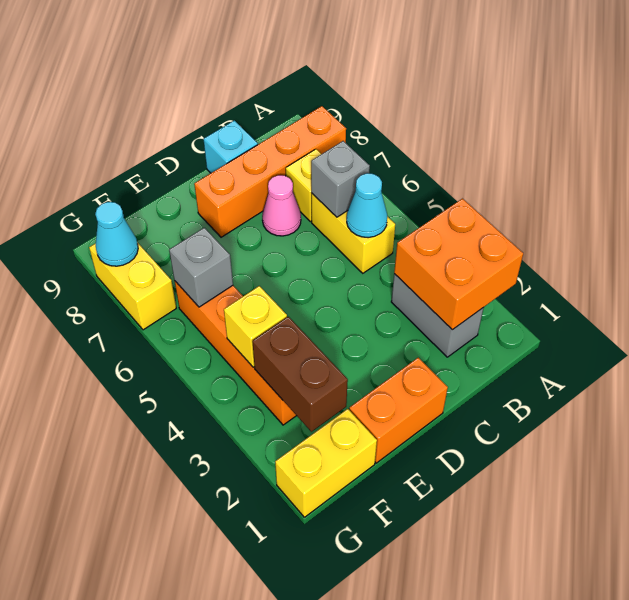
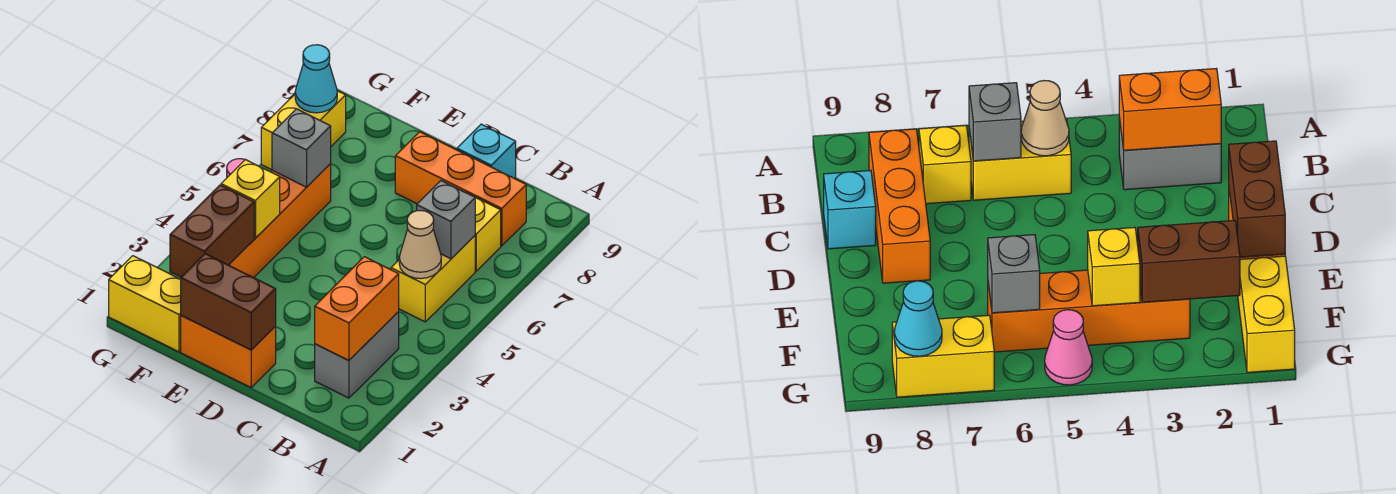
orange 2x2 brick [394,199,523,330] -> orange 1x2 brick [315,257,399,360]
orange 1x4 brick [194,106,346,237] -> orange 1x3 brick [395,132,526,246]
cyan 1x1 cone [347,173,387,238] -> tan 1x1 cone [399,211,441,279]
pink 1x1 cone [262,175,301,236] -> pink 1x1 cone moved to [1045,310,1092,385]
none -> brown 1x2 brick [181,254,276,350]

